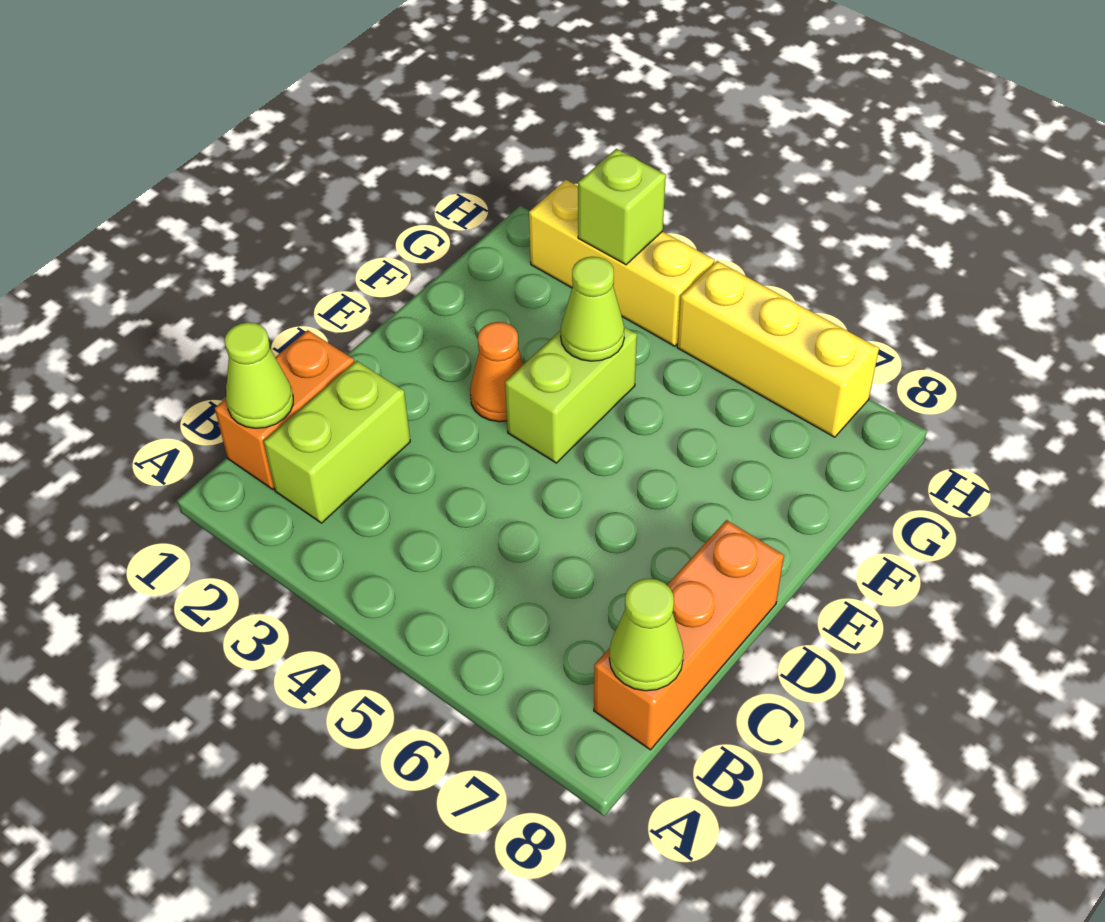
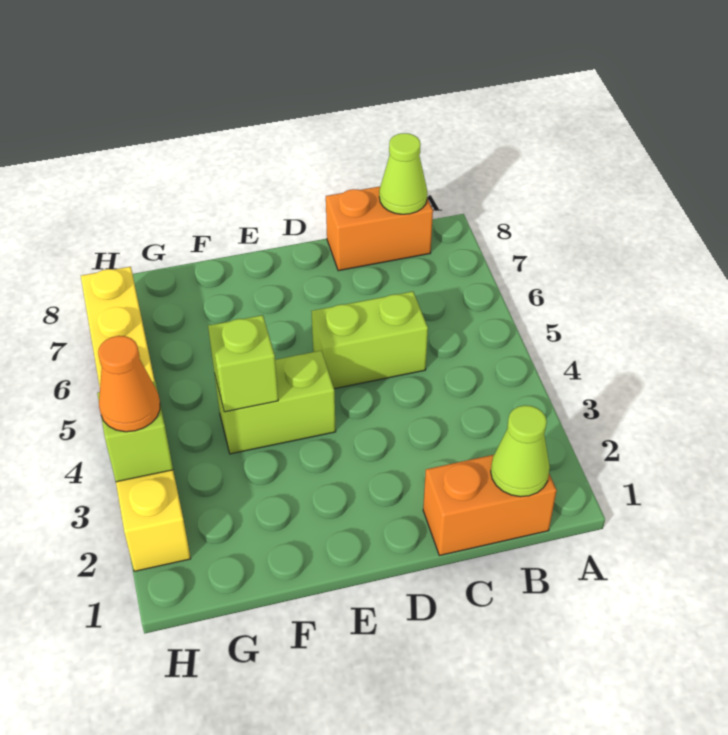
lime 1x2 brick [264,361,410,523] -> lime 1x2 brick moved to [311,291,428,389]
orange 1x3 brick [594,520,784,750] -> orange 1x2 brick [326,186,433,271]
orange 1x1 cone [470,322,524,422] -> orange 1x1 cone moved to [98,336,160,432]
lime 1x1 cone [561,257,624,361] -> lime 1x1 brick [208,315,278,412]

